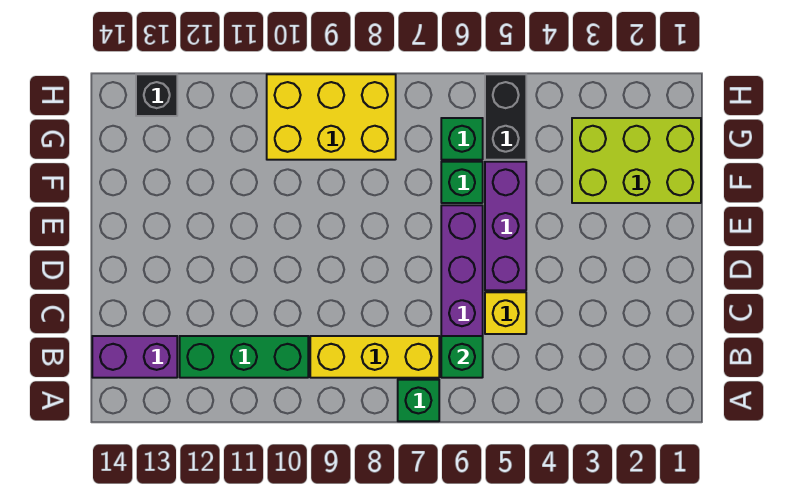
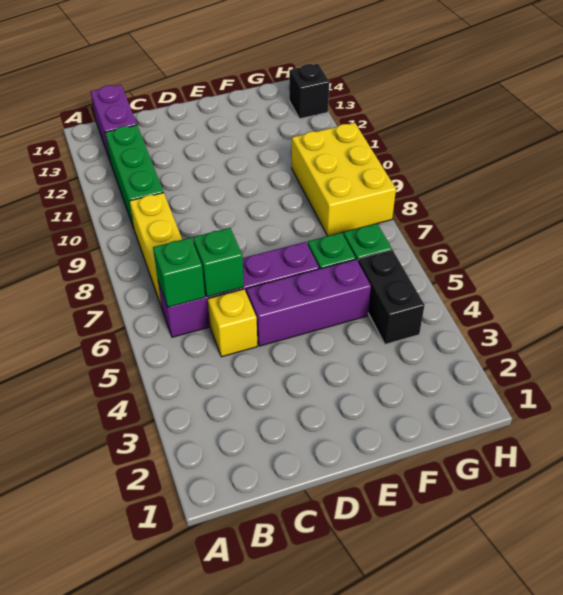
green 1x1 brick [398,380,439,421] -> green 1x1 brick moved to [193,228,244,297]
lime 2x3 brick [572,118,701,203] -> none
black 1x2 brick [485,74,526,160] -> black 1x2 brick turned to [358,250,425,344]

